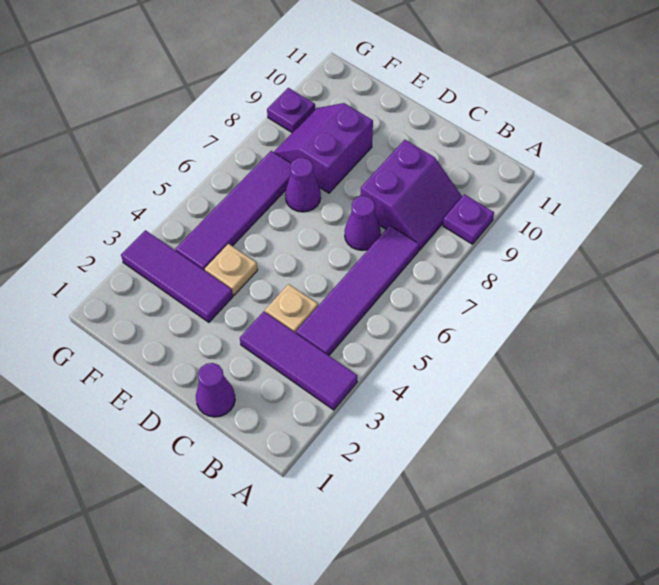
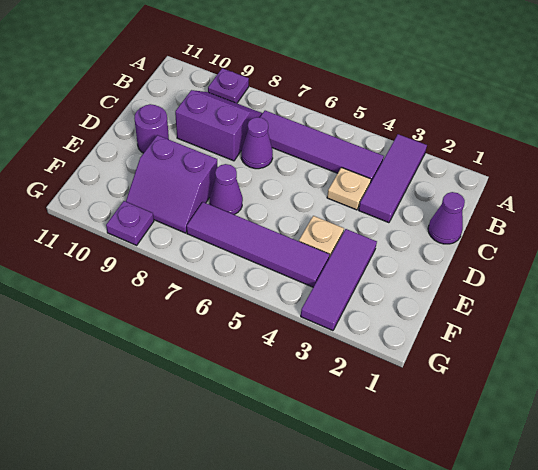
none -> purple 1x1 round brick [134,104,169,153]

